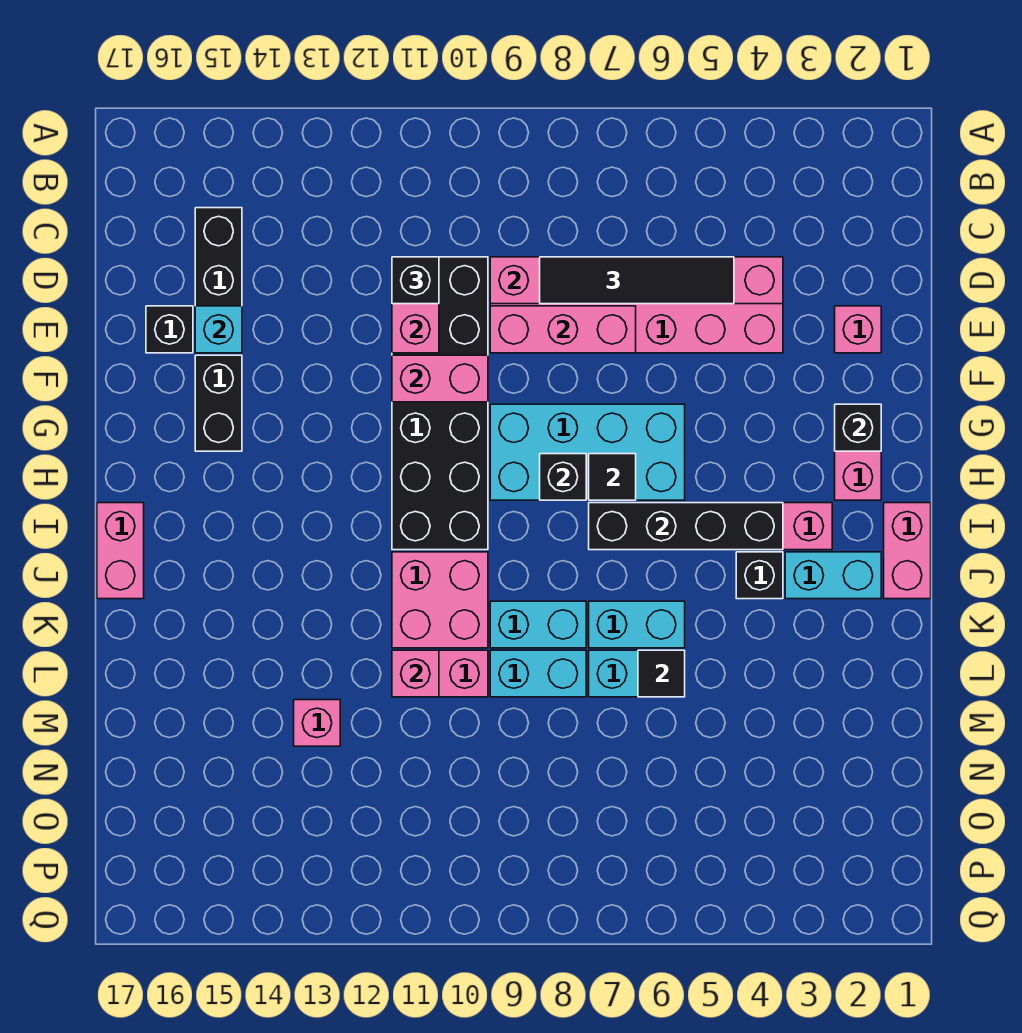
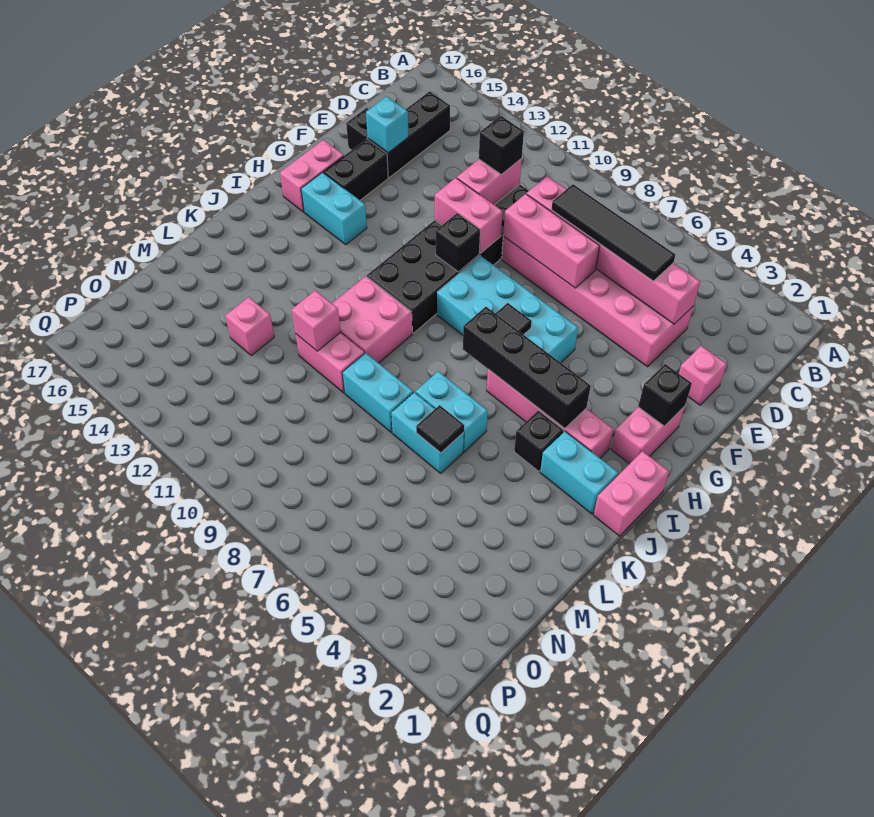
black 1x1 brick [540,454,586,500] -> black 1x1 brick moved to [436,213,480,272]
pink 1x2 brick [97,503,144,599] -> pink 1x2 brick moved to [280,140,344,212]
cyan 1x2 brick [490,601,586,648] -> cyan 1x2 brick moved to [301,172,367,245]

